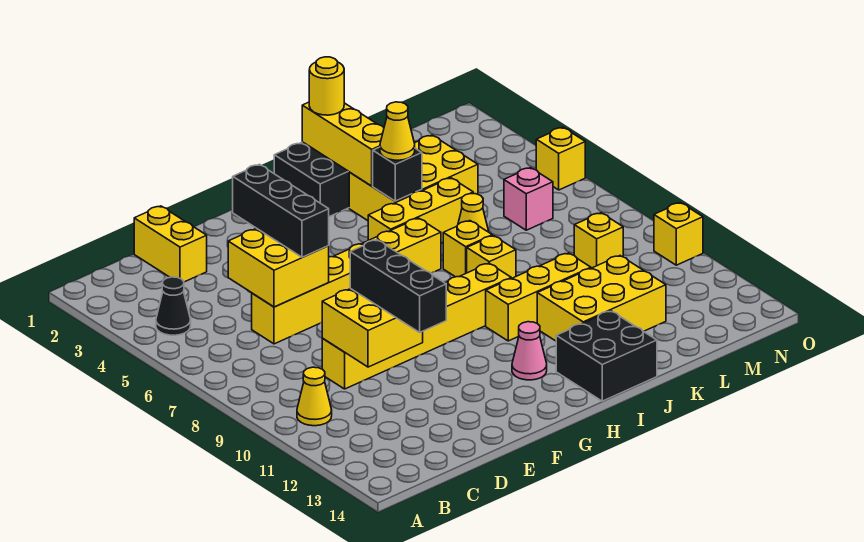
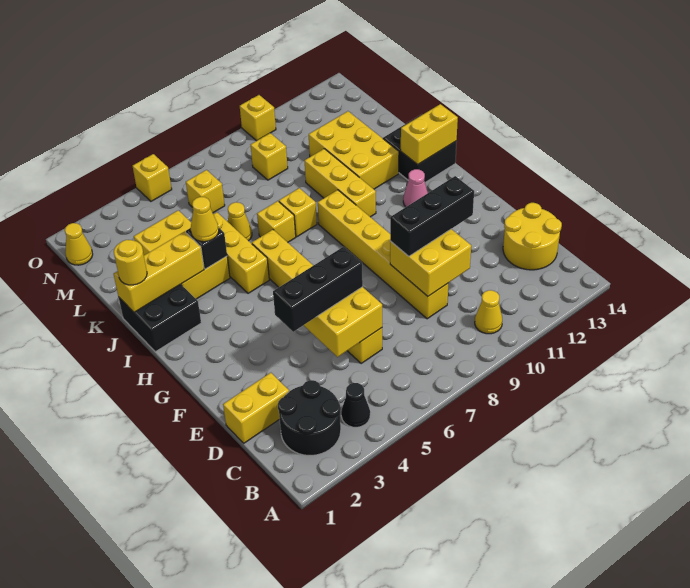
none -> black 2x2 round brick [278,380,341,455]
none -> yellow 2x2 round brick [503,203,562,270]
none -> yellow 1x2 brick [401,104,458,165]
pink 1x1 brick [504,168,553,230] -> yellow 1x1 brick [186,170,225,213]
none -> yellow 1x1 cone [65,223,93,265]

